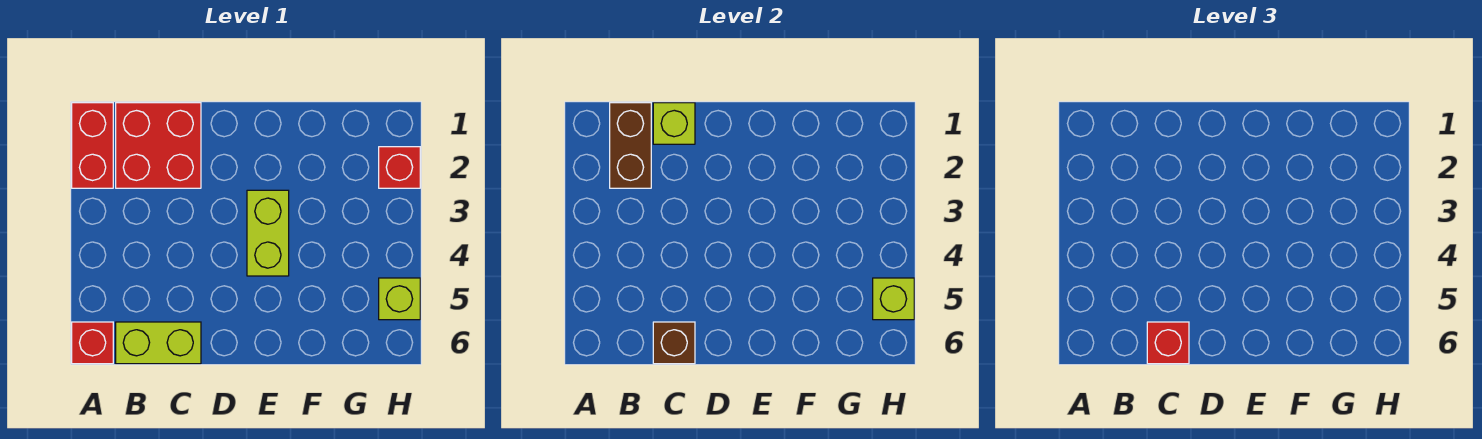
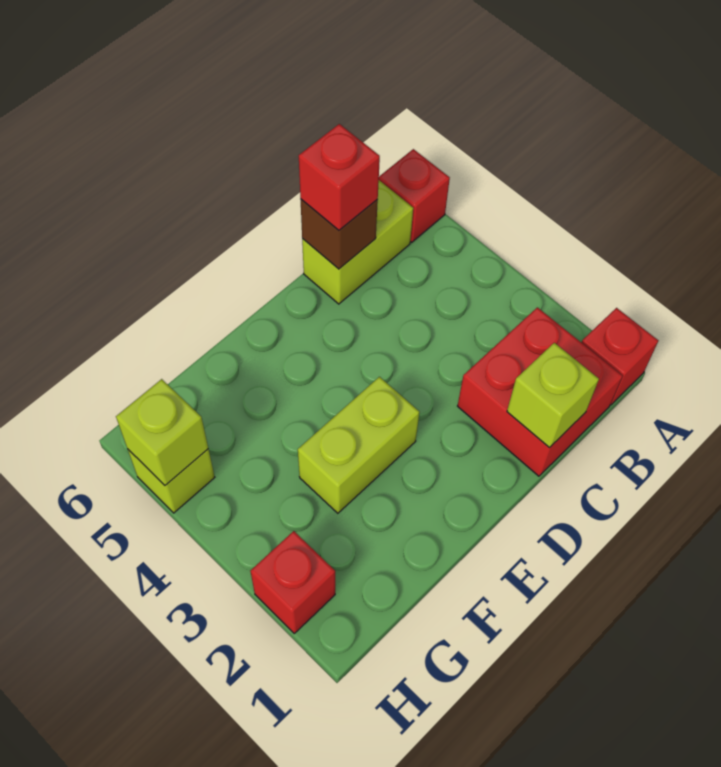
red 1x2 brick [72,103,113,188] -> red 1x1 brick [581,308,659,405]
brown 1x2 brick [610,103,651,188] -> none
lime 1x2 brick [247,190,289,276] -> lime 1x2 brick turned to [298,377,419,513]

